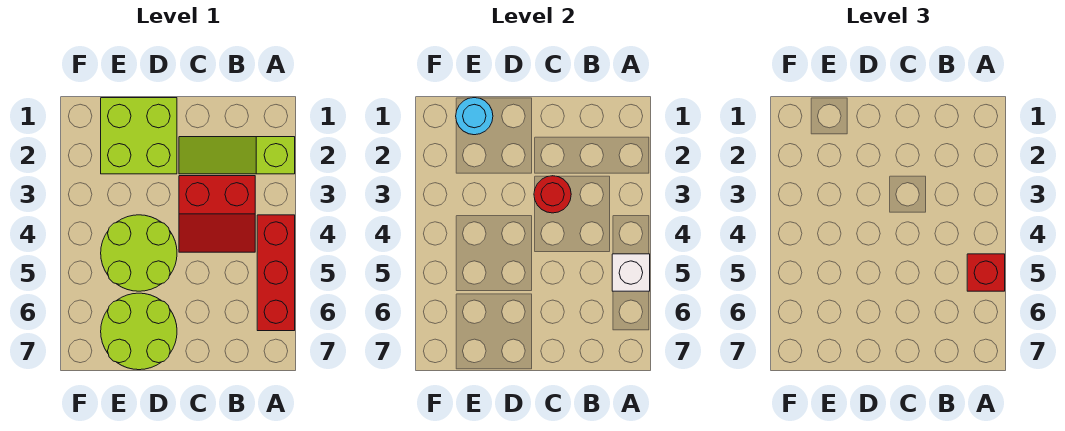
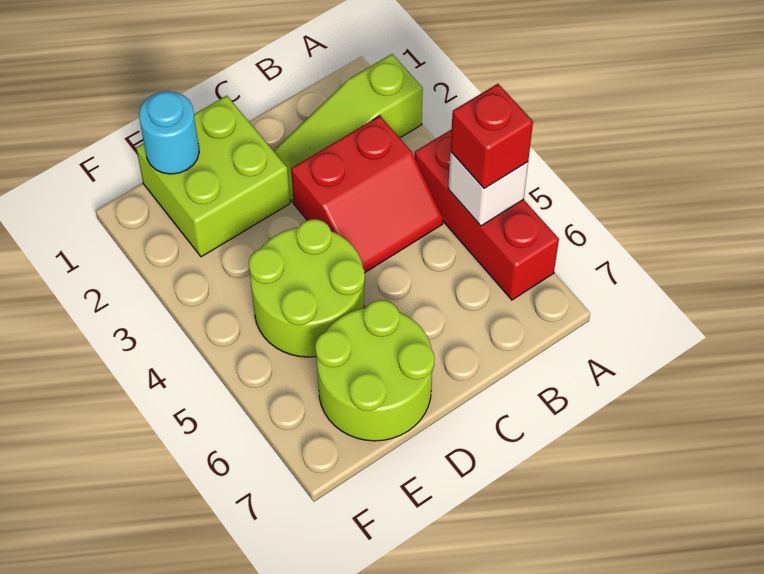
red 1x1 round brick [534,176,571,213] -> none

